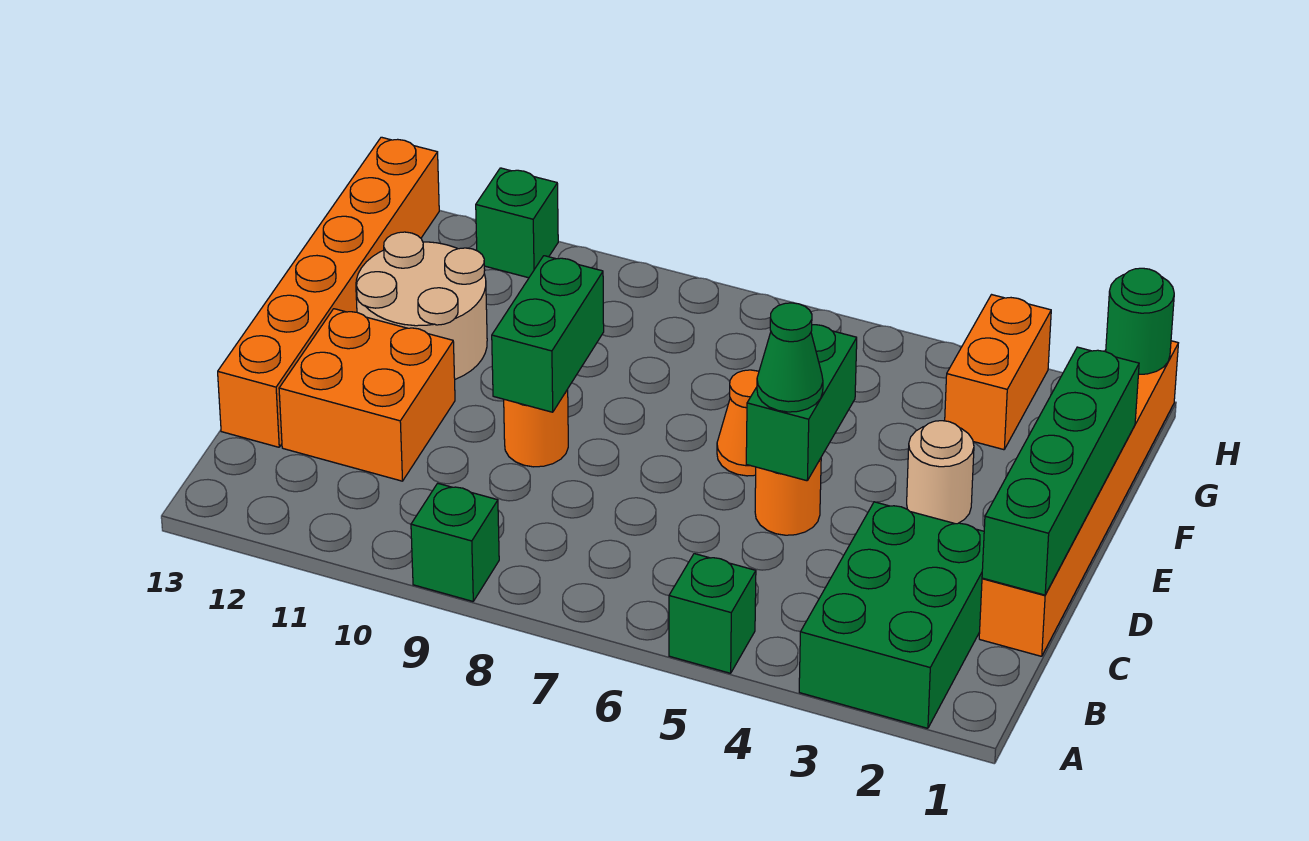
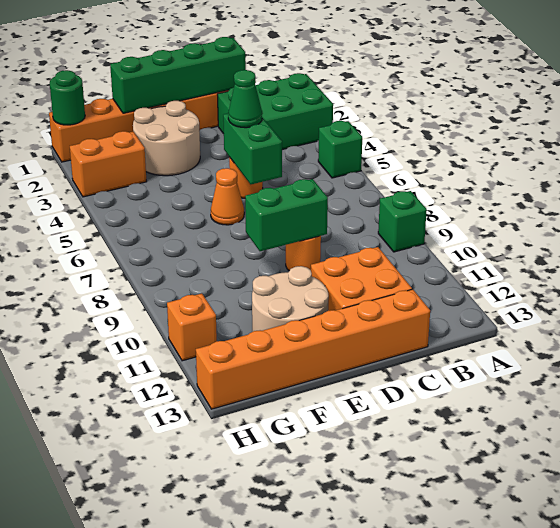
green 1x2 brick [746,325,857,481] -> green 1x2 brick turned to [223,113,282,184]
tan 1x1 round brick [907,421,974,524] -> tan 2x2 round brick [133,101,200,176]
green 1x1 brick [476,168,558,278] -> orange 1x1 brick [167,293,217,361]

